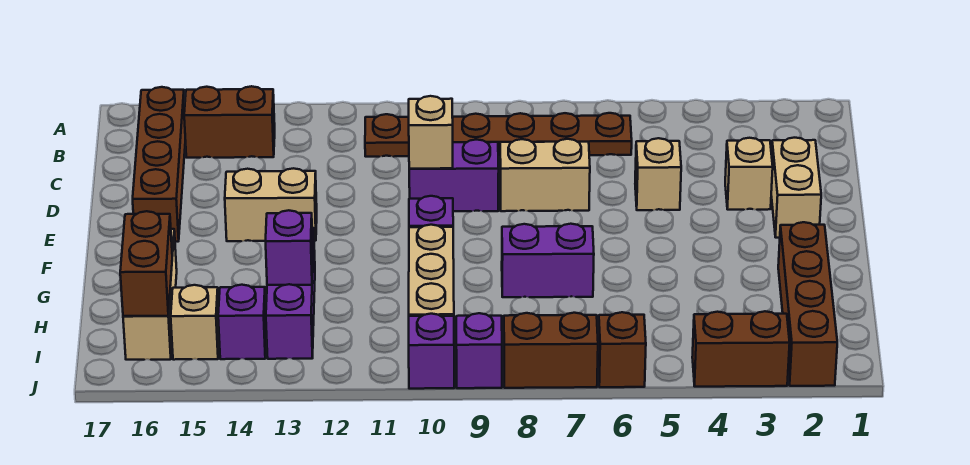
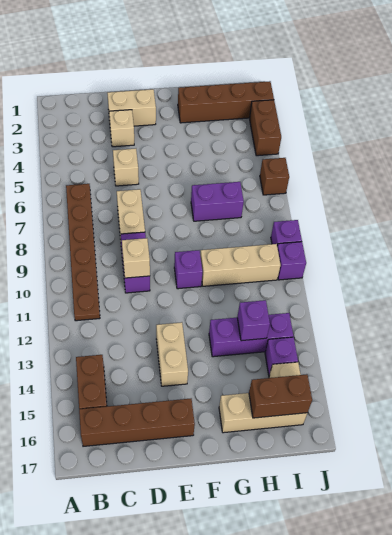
purple 1x2 brick [502,224,594,297] -> purple 1x2 brick turned to [191,182,244,221]
brown 1x2 brick [504,313,598,388] -> none

